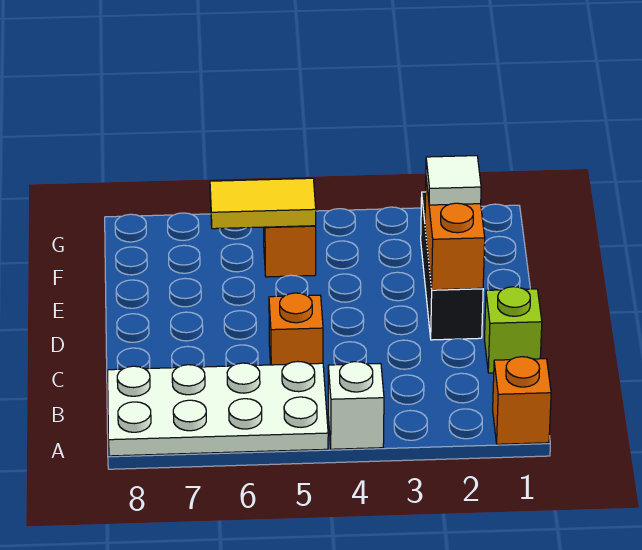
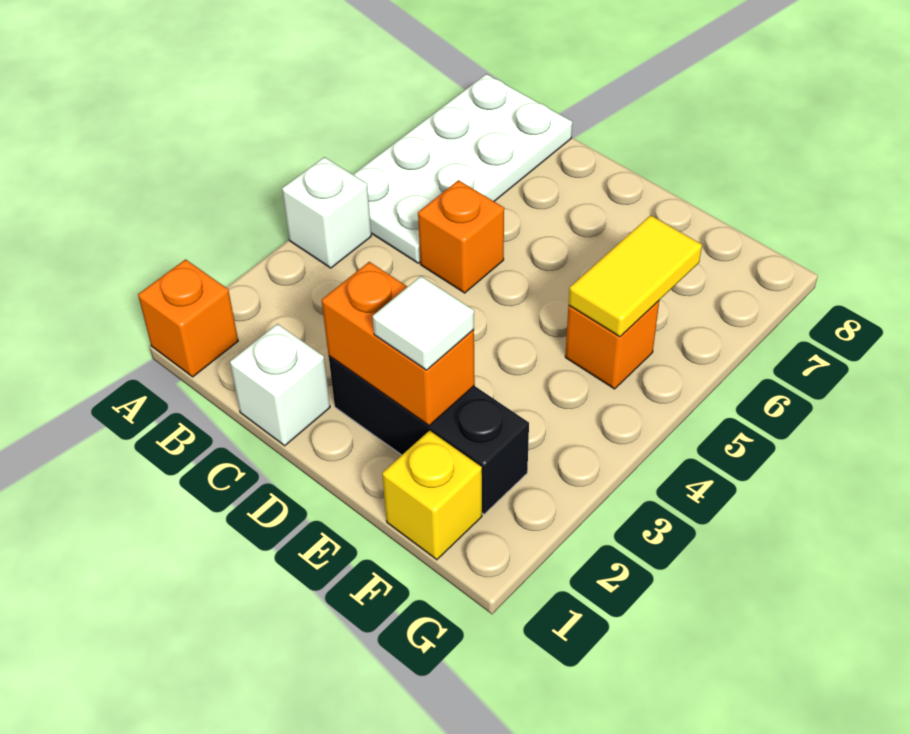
lime 1x1 brick [485,287,542,373] -> white 1x1 brick [230,324,330,446]
none -> yellow 1x1 brick [382,431,482,560]

